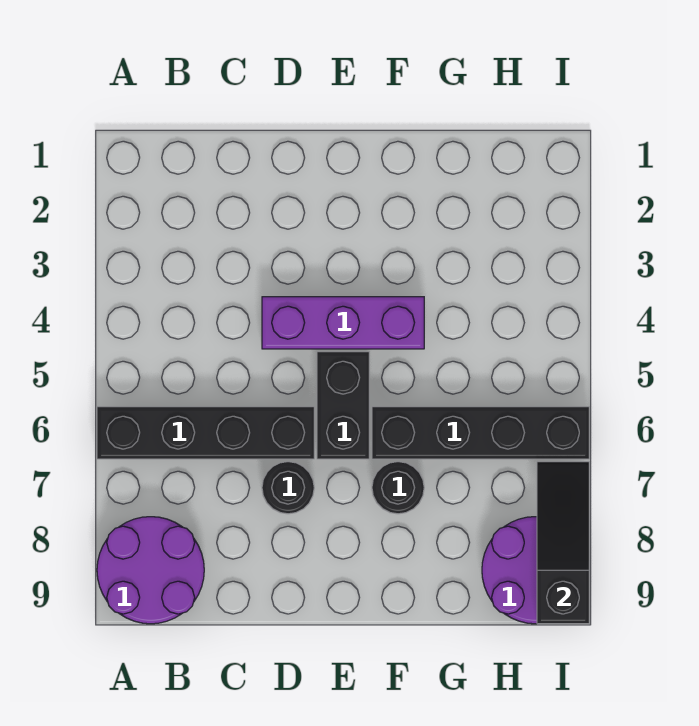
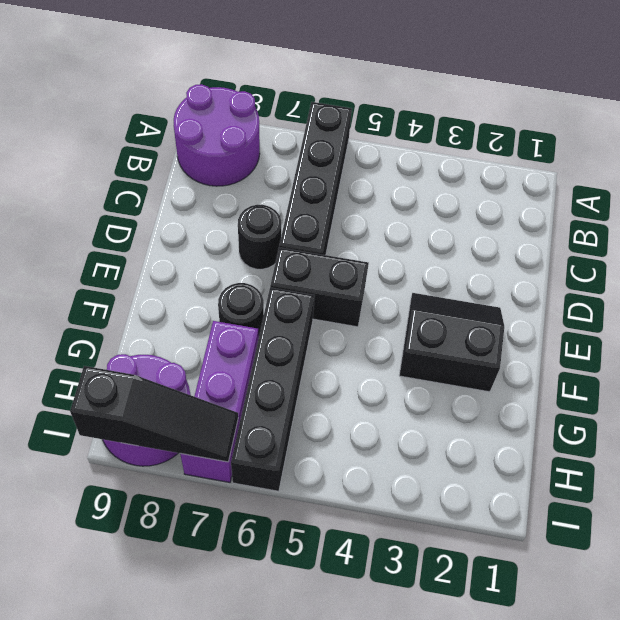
purple 1x3 brick [262,297,424,349] -> purple 1x3 brick moved to [180,321,259,482]
none -> black 2x2 slope [399,293,504,392]

